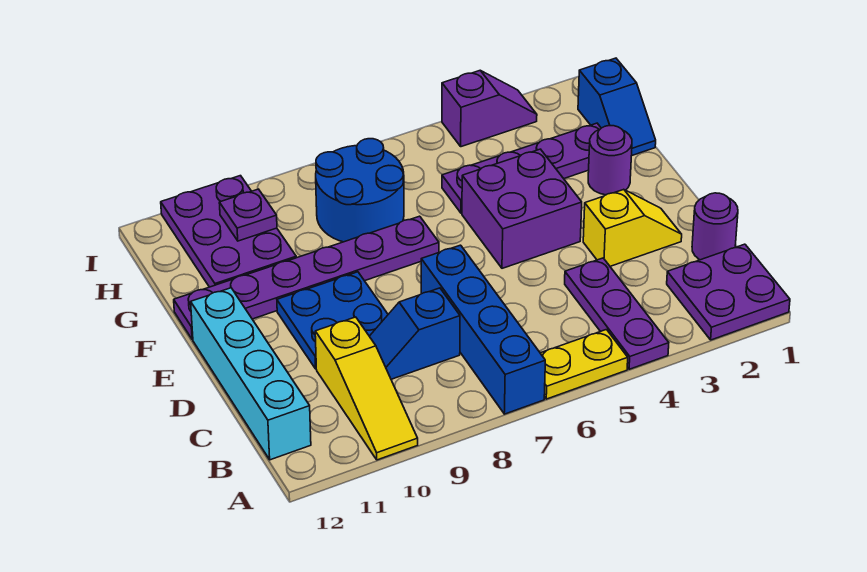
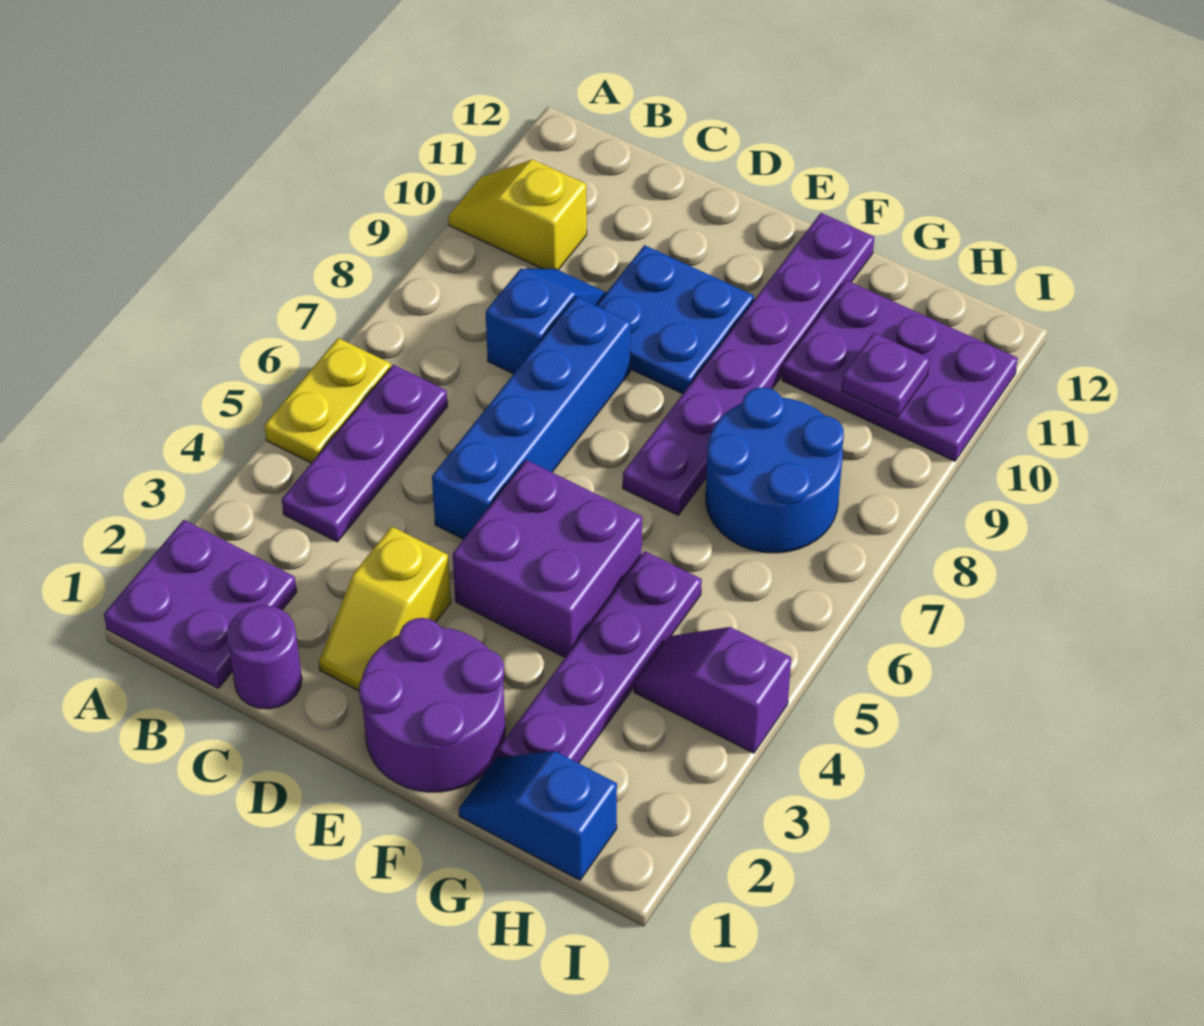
purple 1x3 plate [565,258,669,369] -> purple 1x3 plate turned to [282,365,448,542]
blue 1x4 brick [421,245,545,414] -> blue 1x4 brick turned to [432,296,631,539]
yellow 1x3 slope [315,317,418,460] -> yellow 1x2 slope [448,159,587,270]
cyan 1x4 brick [191,288,311,460] -> none
purple 1x1 round brick [588,126,632,195] -> purple 2x2 round brick [359,618,505,792]
purple 1x2 slope [442,71,537,147] -> purple 1x2 slope turned to [634,627,791,753]

